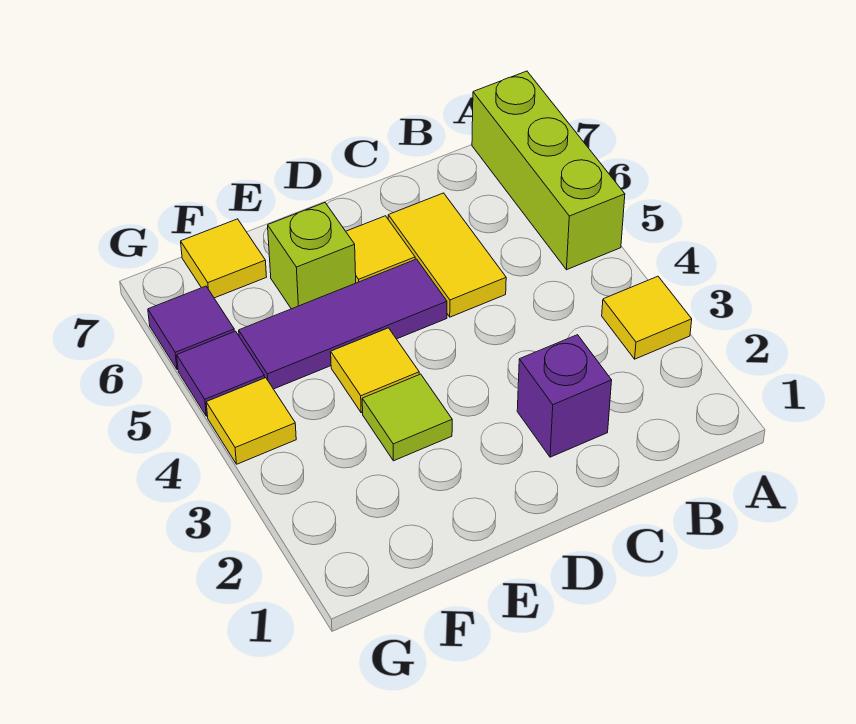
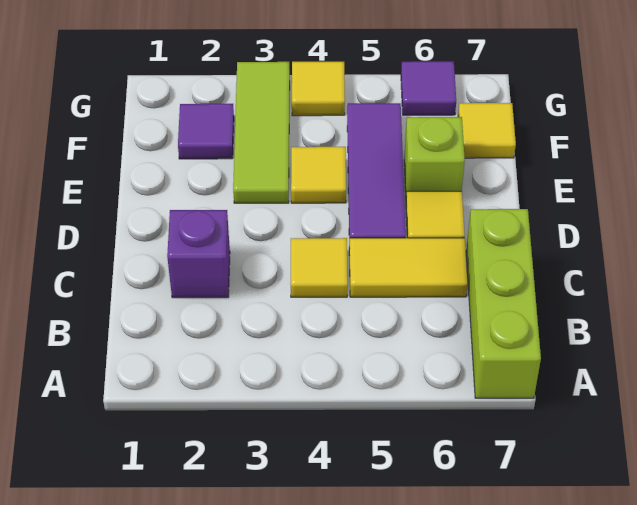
yellow 1x1 tile [602,276,692,359] -> yellow 1x1 tile moved to [290,238,348,297]
lime 1x3 brick [472,71,625,270] -> lime 1x3 brick turned to [466,209,541,398]
lime 1x1 tile [362,374,452,461] -> lime 1x3 tile [233,62,290,203]
purple 1x1 tile [177,331,265,416] -> purple 1x1 tile moved to [178,104,234,159]

